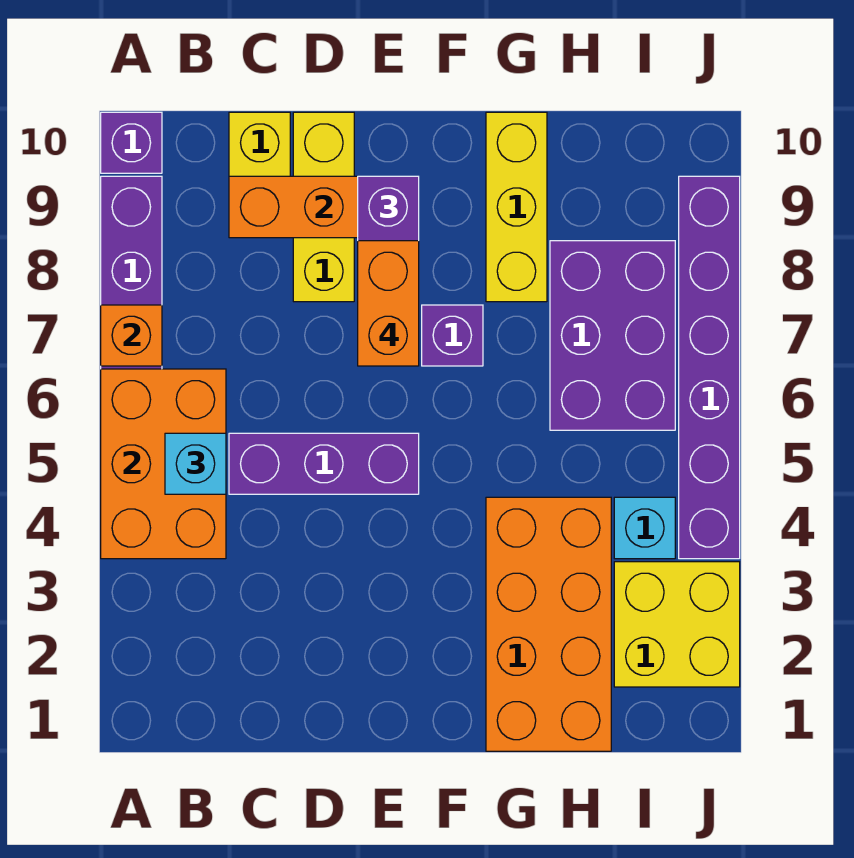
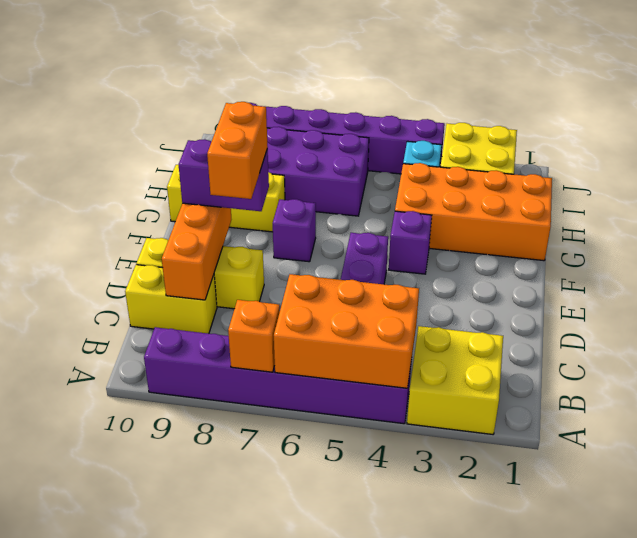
none -> yellow 2x2 brick [407,326,503,434]
purple 1x1 brick [101,112,162,173] -> purple 1x1 brick moved to [389,211,432,274]
cyan 1x1 brick [165,433,226,494] -> none
orange 1x2 brick [358,241,419,366] -> orange 1x2 brick turned to [207,102,268,199]

